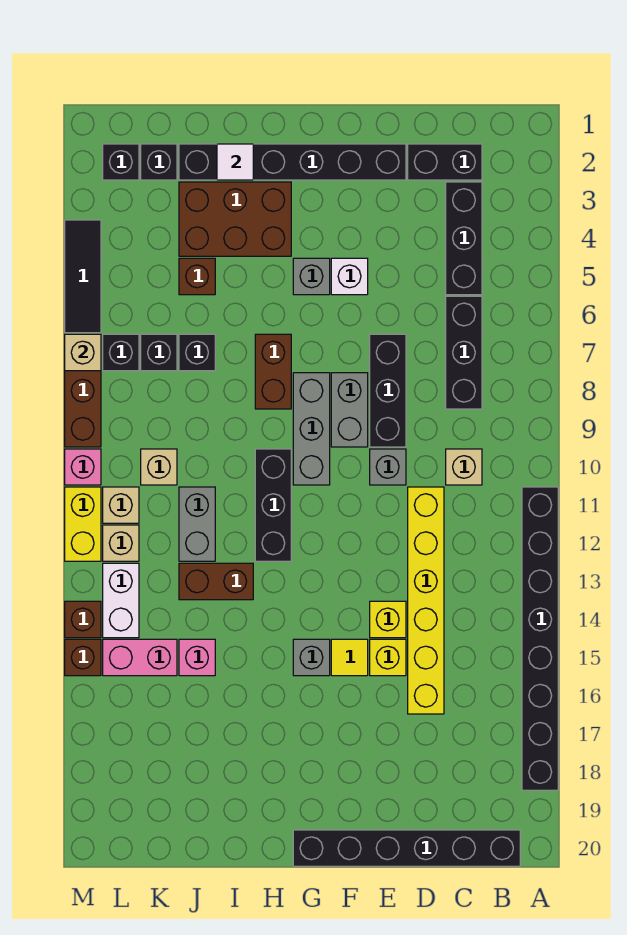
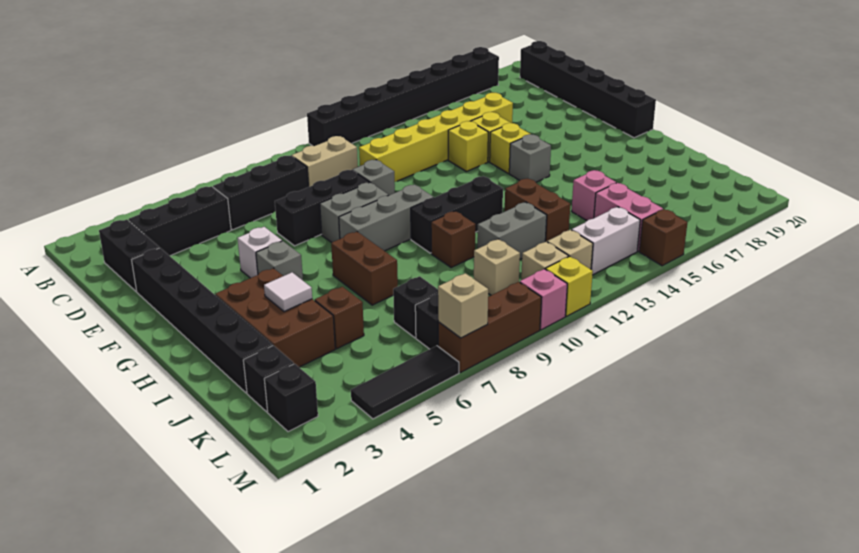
tan 1x1 brick [446,449,482,485] -> tan 1x2 brick [292,136,358,187]
yellow 1x1 tile [331,639,368,676] -> yellow 1x1 brick [490,123,530,174]
brown 1x2 brick [255,334,291,409] -> brown 1x2 brick turned to [331,232,398,305]
white 1x1 tile [217,144,253,180] -> white 1x1 tile moved to [264,272,312,312]
black 1x1 brick [179,334,215,371] -> none
yellow 1x2 brick [65,487,101,561] -> yellow 1x1 brick [546,256,593,316]
brown 1x1 brick [65,601,101,638] -> brown 1x1 brick moved to [431,211,475,268]

